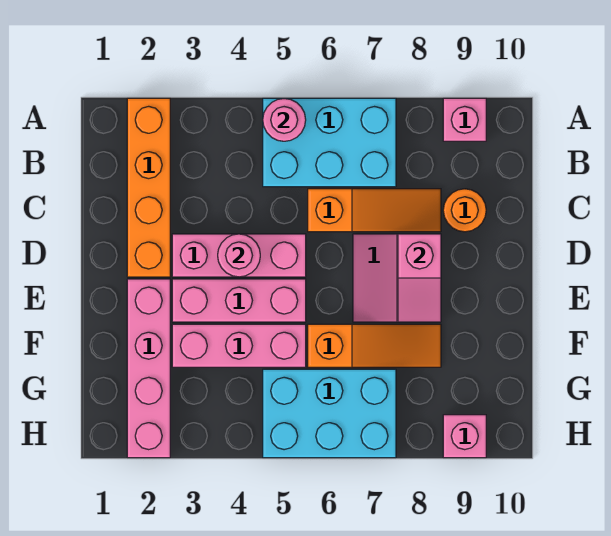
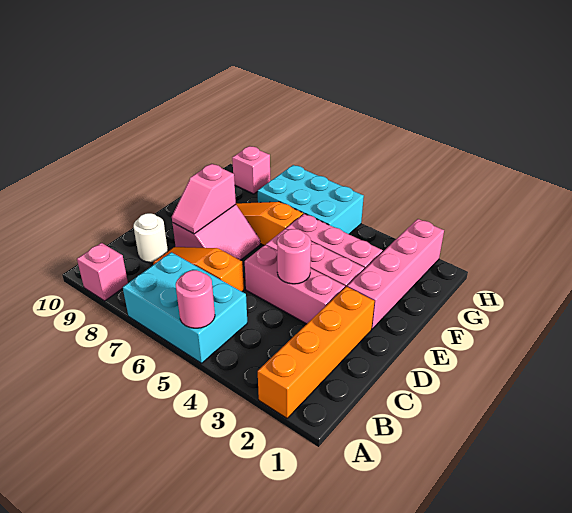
orange 1x1 round brick [443,189,486,232] -> white 1x1 round brick [134,213,168,263]
pink 1x2 slope [398,234,441,322] -> pink 1x2 slope turned to [172,164,236,234]

